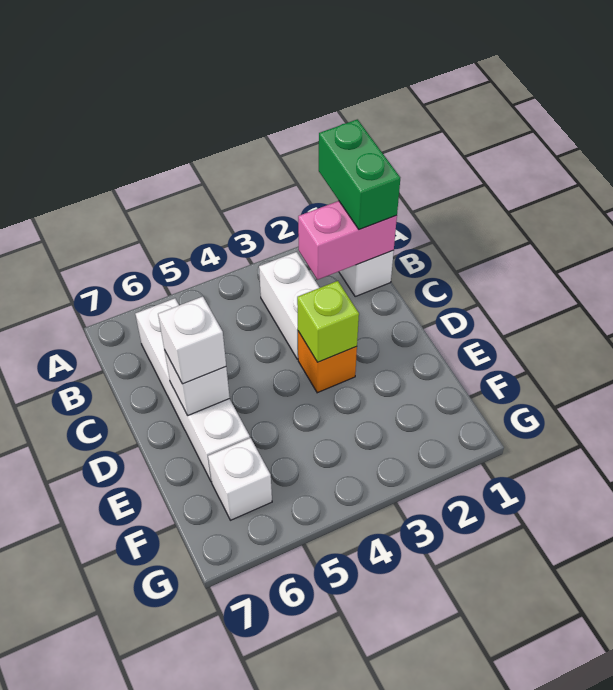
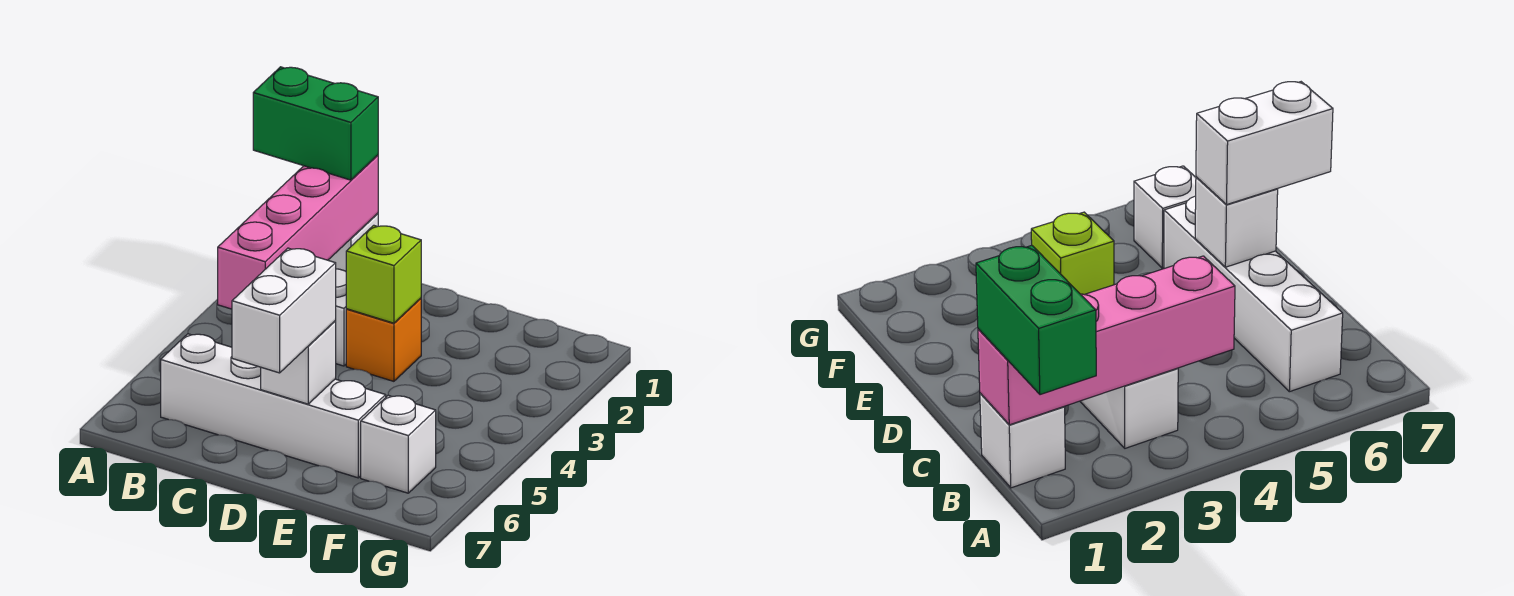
pink 1x2 brick [298,201,397,280] -> pink 1x4 brick [218,155,378,309]
white 1x1 brick [158,296,226,384] -> white 1x2 brick [232,248,336,373]

